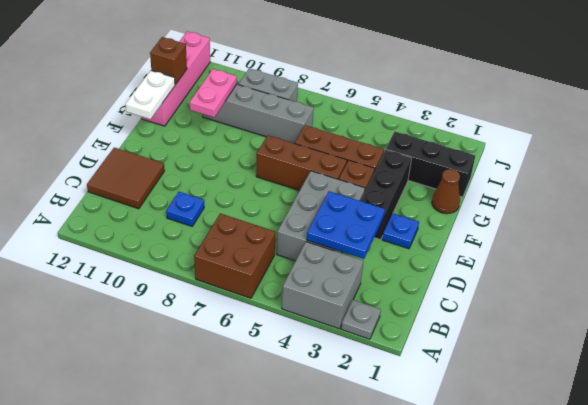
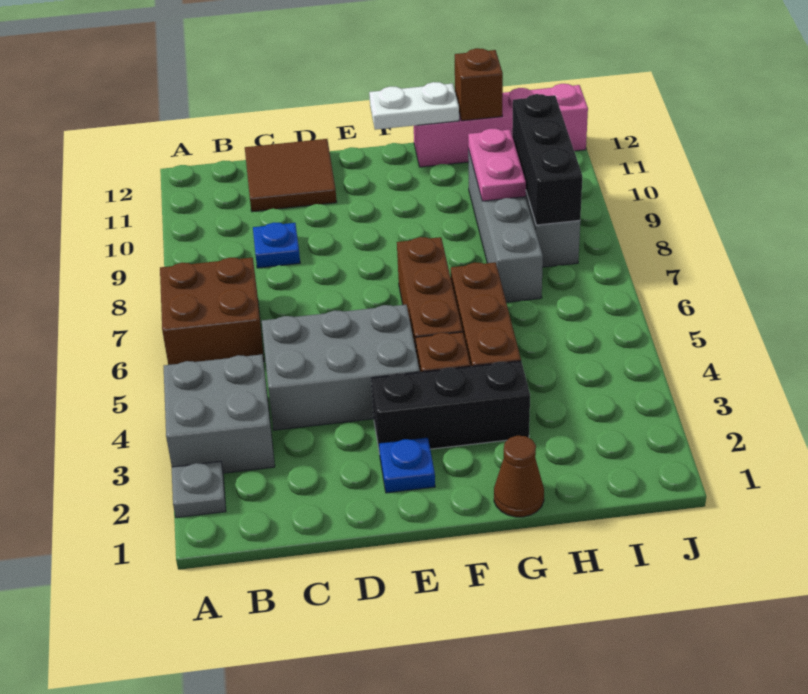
blue 2x2 plate [307,191,385,259] -> none
pink 1x2 plate [190,69,237,117] -> pink 1x2 plate turned to [468,129,526,201]
black 1x3 brick [386,132,475,197] -> black 1x3 brick moved to [512,94,582,225]

